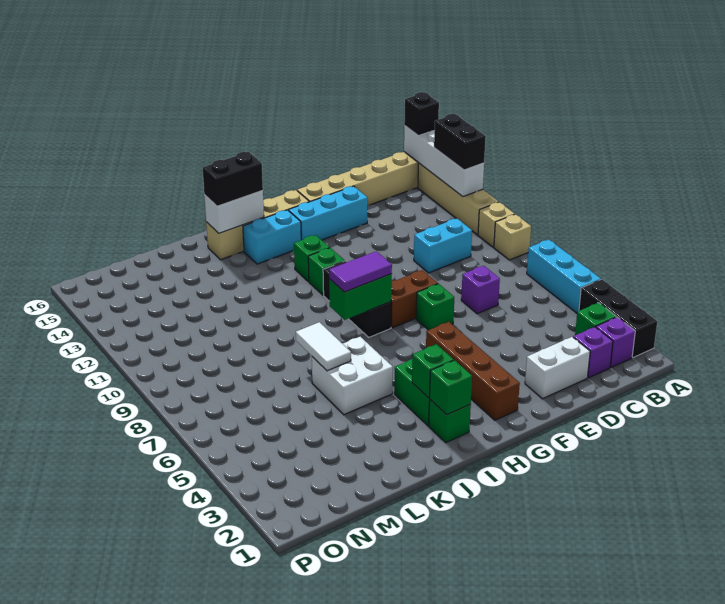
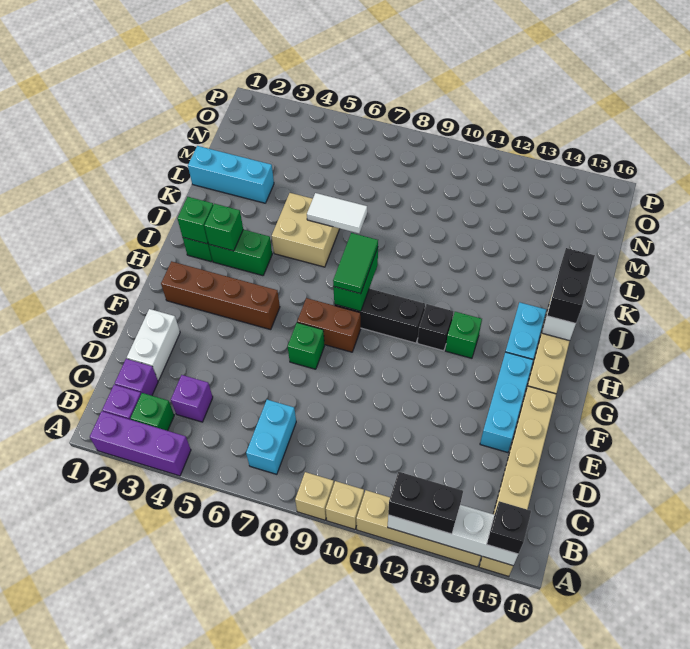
black 1x3 brick [579,279,657,357] -> purple 1x3 brick [90,411,191,476]
cyan 1x3 brick [527,240,601,313] -> cyan 1x3 brick moved to [188,146,274,203]
cyan 1x2 brick [414,218,472,273] -> cyan 1x2 brick moved to [246,400,296,474]
purple 1x1 brick [461,266,500,314] -> purple 1x1 brick moved to [171,375,213,422]
brown 1x2 brick [391,270,438,328] -> brown 1x2 brick turned to [297,298,361,352]
purple 1x2 tile [329,251,392,292] -> green 1x2 tile [333,233,378,294]
green 1x1 brick [308,248,345,295] -> black 1x1 brick [418,304,453,351]
white 2x2 brick [312,337,393,415] -> tan 2x2 brick [272,193,340,267]

